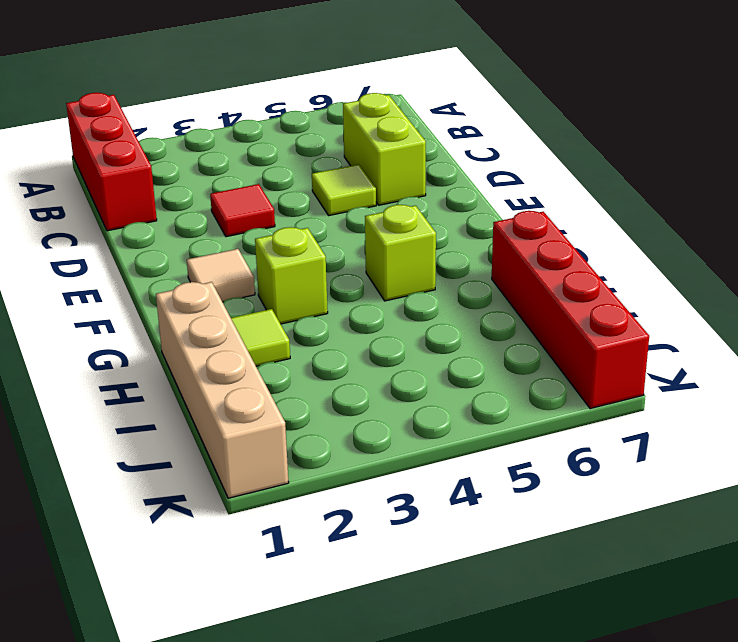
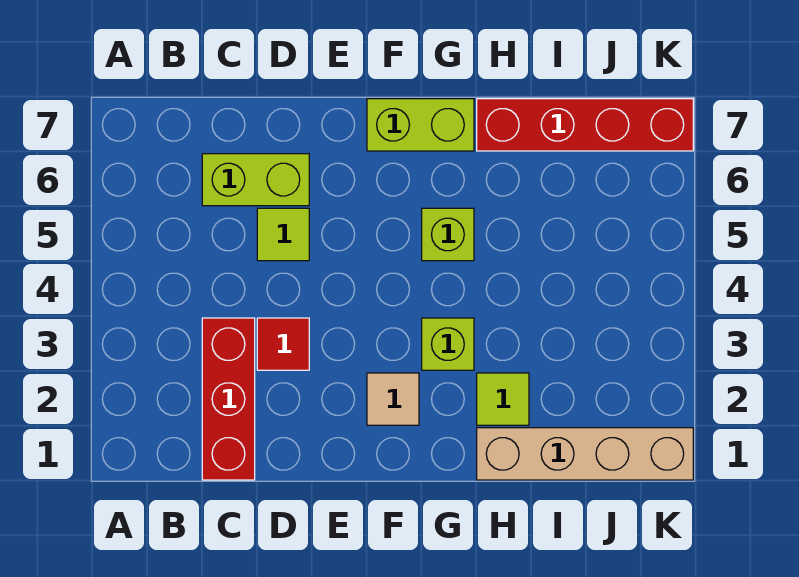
red 1x3 brick [66,93,157,231] -> red 1x3 brick turned to [202,318,255,480]
none -> lime 1x2 brick [367,99,474,151]

